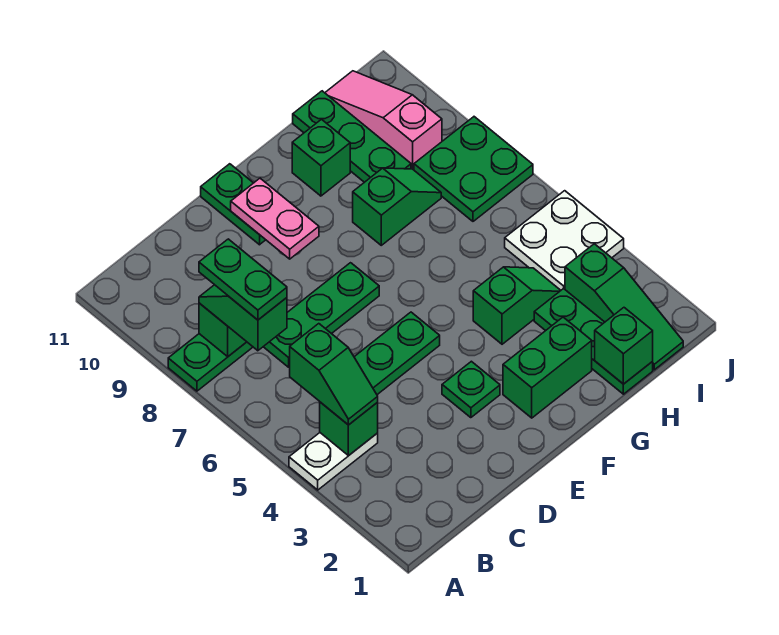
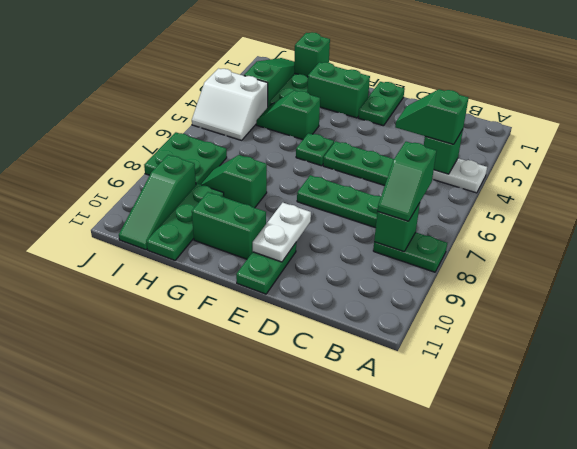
green 1x2 slope [290,324,378,425] -> green 1x2 slope turned to [395,89,469,144]
green 1x2 plate [199,239,287,320] -> green 1x2 plate moved to [359,82,405,126]
green 1x1 plate [442,361,500,418] -> green 1x1 plate moved to [296,133,334,166]
pink 1x2 plate [231,178,319,259] -> white 1x2 plate [253,203,311,262]
green 1x1 brick [292,119,350,196] -> green 1x2 brick [192,192,266,259]
white 2x2 plate [505,191,624,290] -> white 2x2 slope [192,69,268,140]
pink 1x3 slope [325,71,442,170] -> green 1x3 slope [119,155,196,250]

